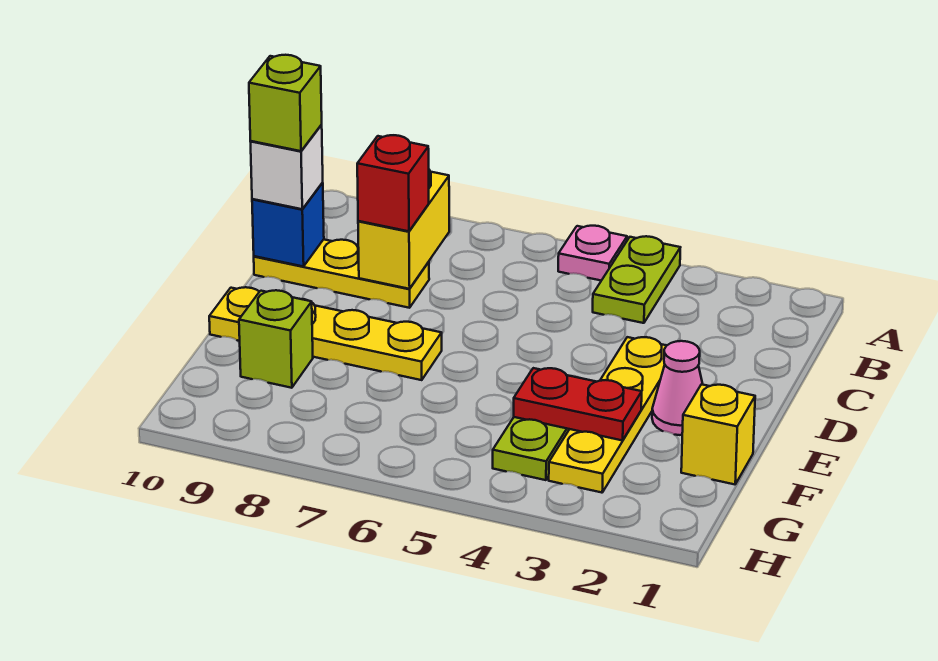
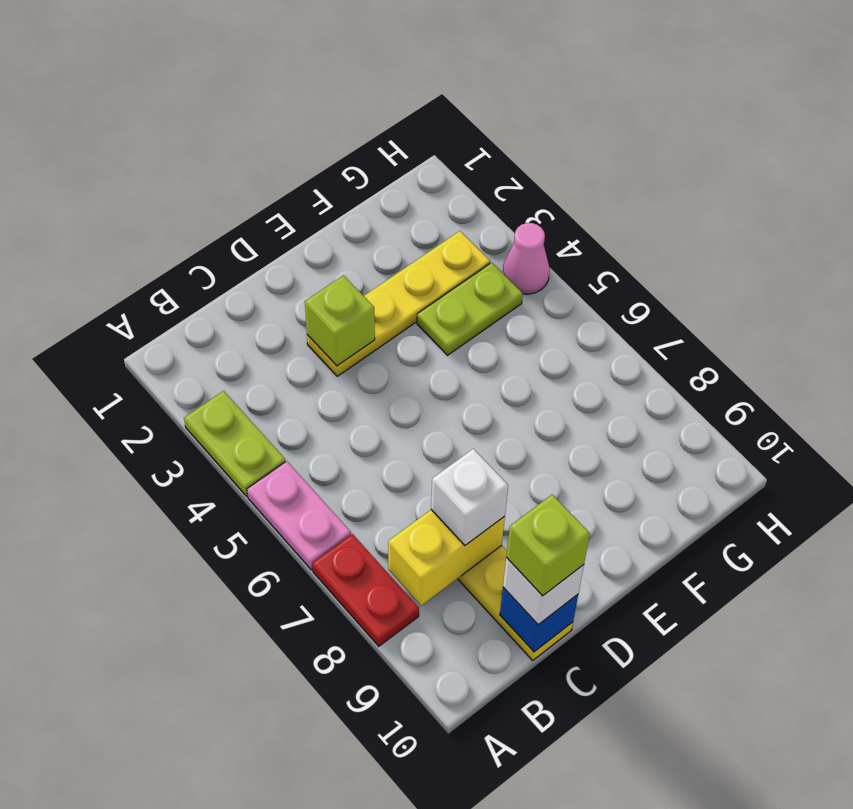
lime 1x2 plate [593,236,680,323] -> lime 1x2 plate turned to [184,391,285,496]
pink 1x1 plate [558,226,627,281] -> pink 1x2 plate [247,461,351,570]
red 1x1 brick [357,135,429,231] -> white 1x1 brick [431,449,508,545]
pink 1x1 cone [652,341,703,435] -> pink 1x1 cone moved to [503,223,550,294]
yellow 1x4 plate [209,287,442,380] -> none
yellow 1x1 brick [681,384,755,484] -> none
red 1x2 plate [514,368,642,440] -> red 1x2 plate moved to [312,534,419,646]
lime 1x1 brick [239,290,313,388] -> lime 1x1 brick moved to [305,275,375,366]

